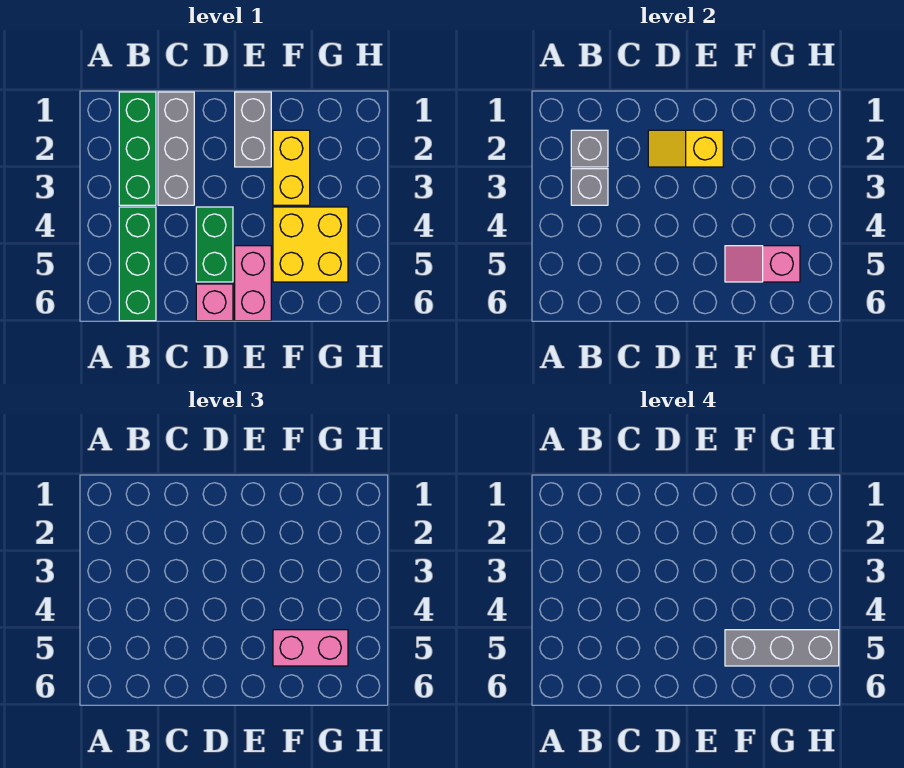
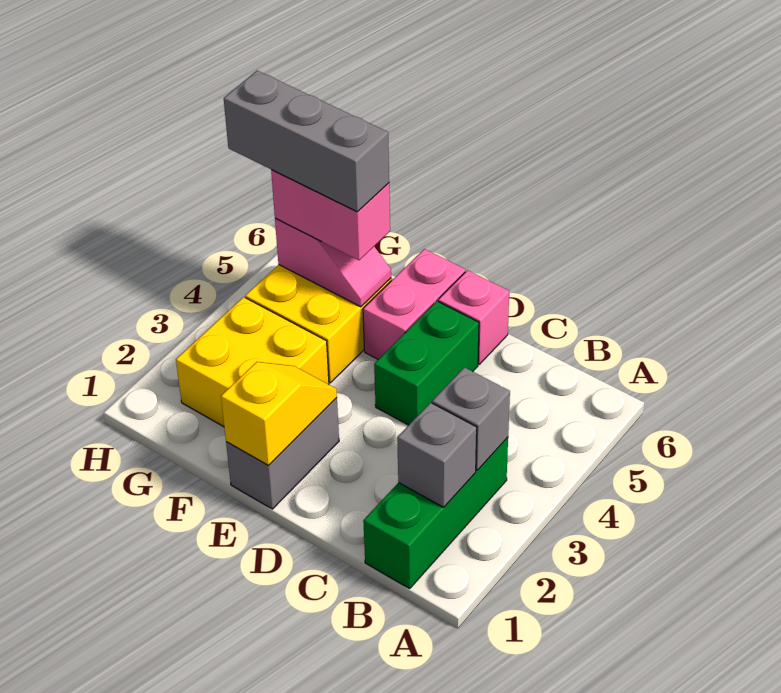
green 1x3 brick [119,207,156,321] -> none
grey 1x3 brick [158,92,194,205] -> none
yellow 1x2 slope [648,130,723,167] -> yellow 1x2 slope turned to [221,362,337,465]
yellow 1x2 brick [273,130,310,205] -> yellow 2x2 brick [176,297,329,427]

